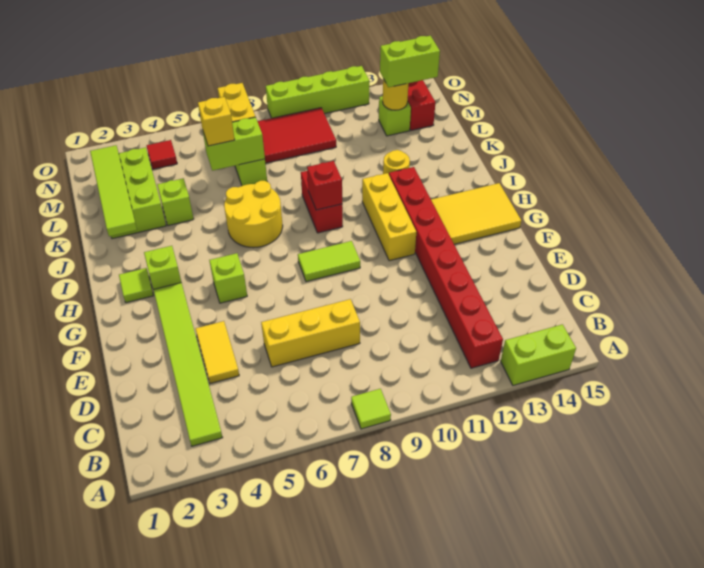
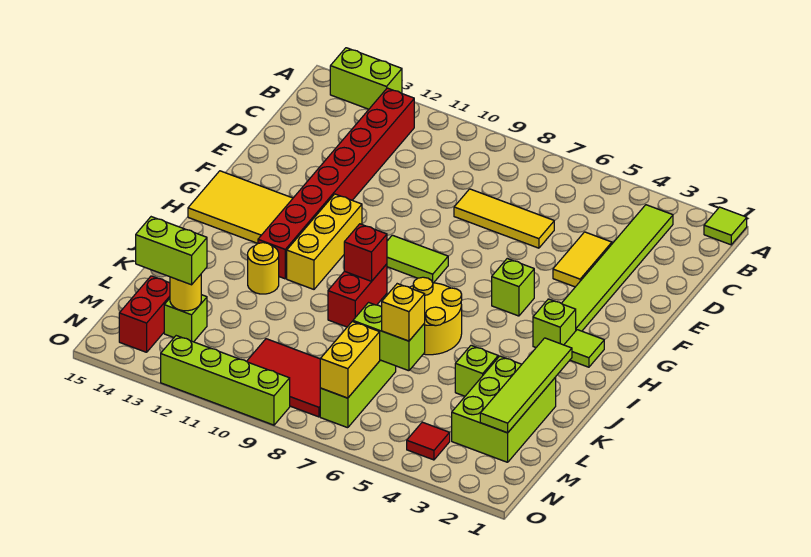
lime 1x1 tile [351,389,391,429] -> lime 1x1 tile moved to [704,207,747,245]
yellow 1x3 brick [261,299,360,367] -> yellow 1x3 tile [454,189,554,248]

